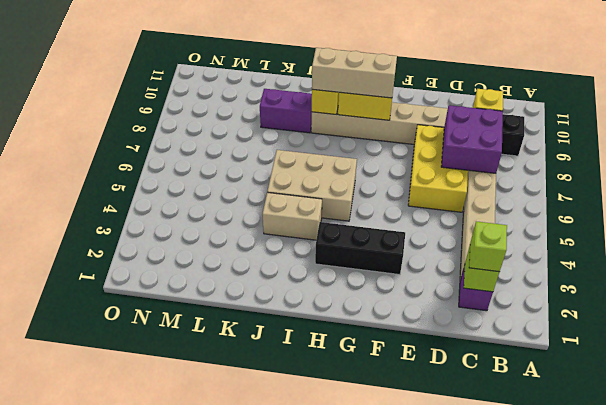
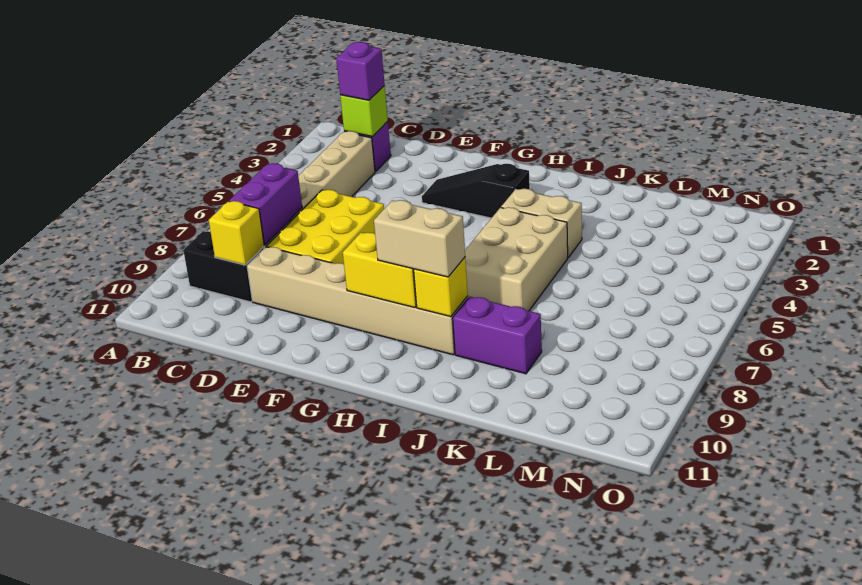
lime 1x1 brick [469,221,507,272] -> purple 1x1 brick [336,42,385,100]
purple 2x2 brick [441,105,503,173] -> purple 1x2 brick [229,163,302,245]
black 1x3 brick [315,222,405,275] -> black 1x3 slope [422,164,530,218]
tan 1x3 brick [312,48,397,98] -> tan 1x2 brick [374,200,465,277]
tan 2x3 brick [267,150,357,221] -> tan 2x3 brick turned to [465,207,568,311]

